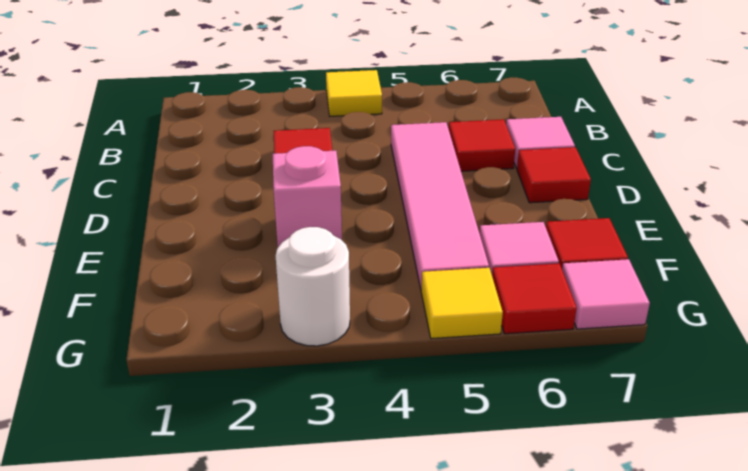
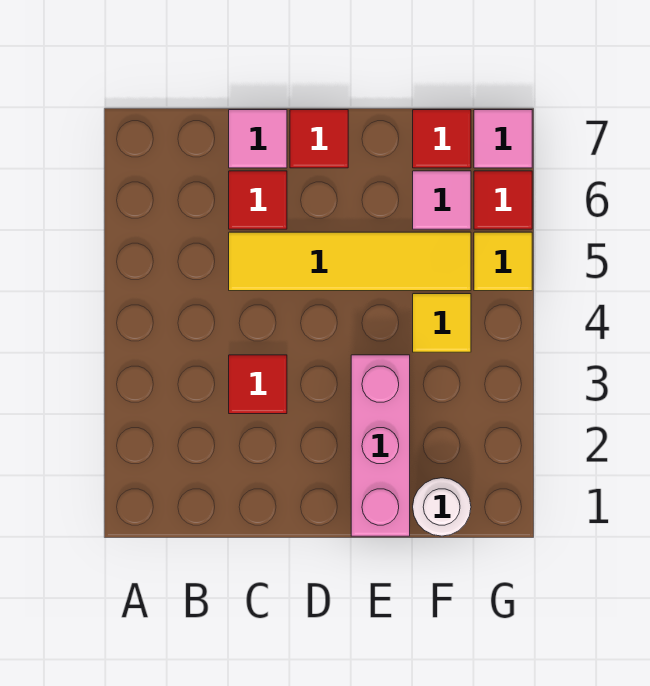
yellow 1x1 tile [326,70,382,116] -> yellow 1x1 tile moved to [413,294,471,352]
pink 1x4 tile [391,122,489,289] -> yellow 1x4 tile [229,232,471,291]
pink 1x1 brick [273,146,342,247] -> pink 1x3 brick [351,355,410,536]
white 1x1 round brick [276,227,350,346] -> white 1x1 round brick moved to [413,478,471,536]

